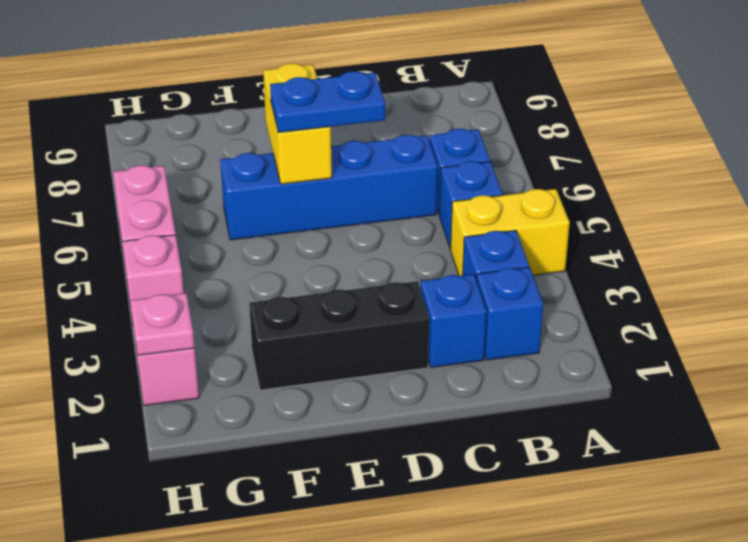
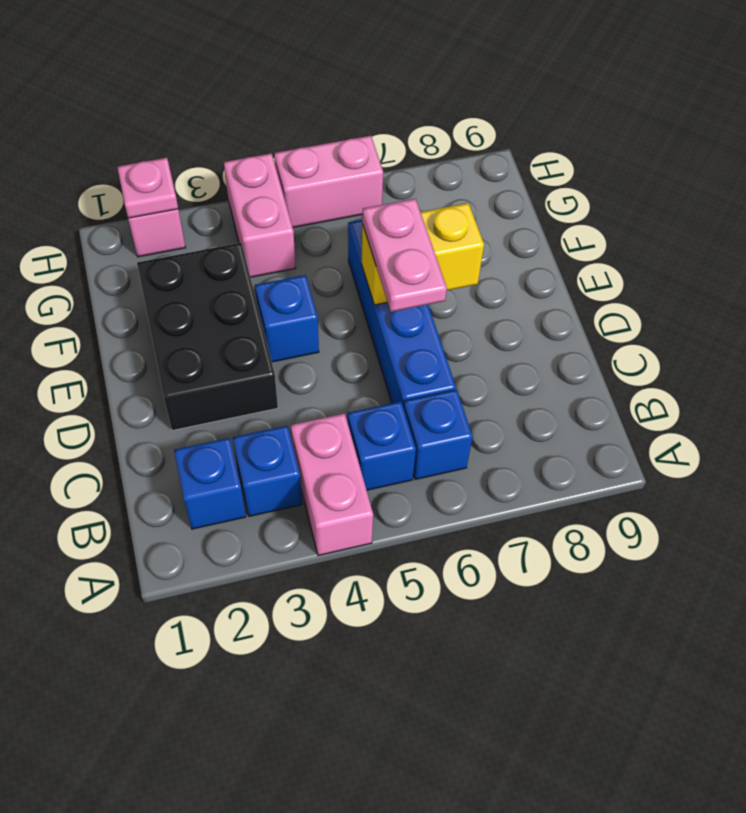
yellow 1x2 brick [451,189,570,276] -> pink 1x2 brick [291,413,373,556]
blue 1x1 brick [420,274,487,367] -> blue 1x1 brick moved to [255,275,319,362]
black 1x3 brick [249,281,429,390] -> black 2x3 brick [137,243,278,430]
blue 1x2 plate [270,71,385,133] -> pink 1x2 plate [362,199,447,312]
pink 1x1 brick [122,235,184,323] -> pink 1x2 brick [224,153,296,277]

